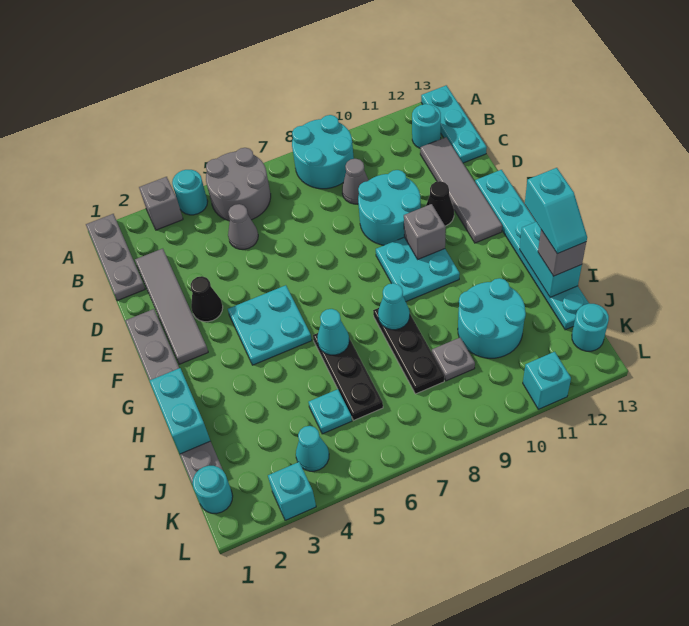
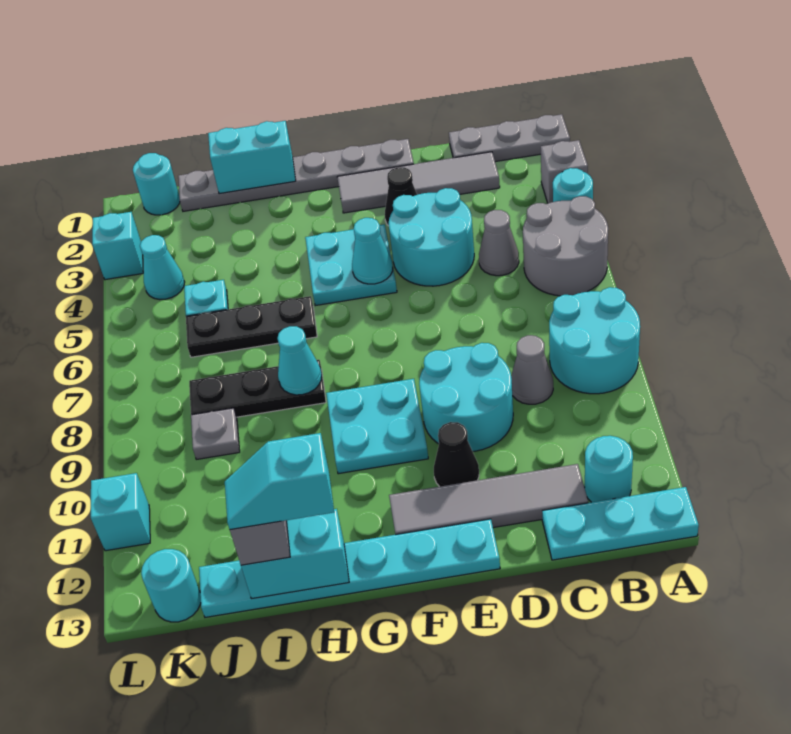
grey 1x1 brick [404,204,446,259] -> none
cyan 1x1 cone [317,309,349,355] -> cyan 1x1 cone moved to [352,218,393,284]
cyan 2x2 round brick [458,278,526,358] -> cyan 2x2 round brick moved to [389,188,474,286]

